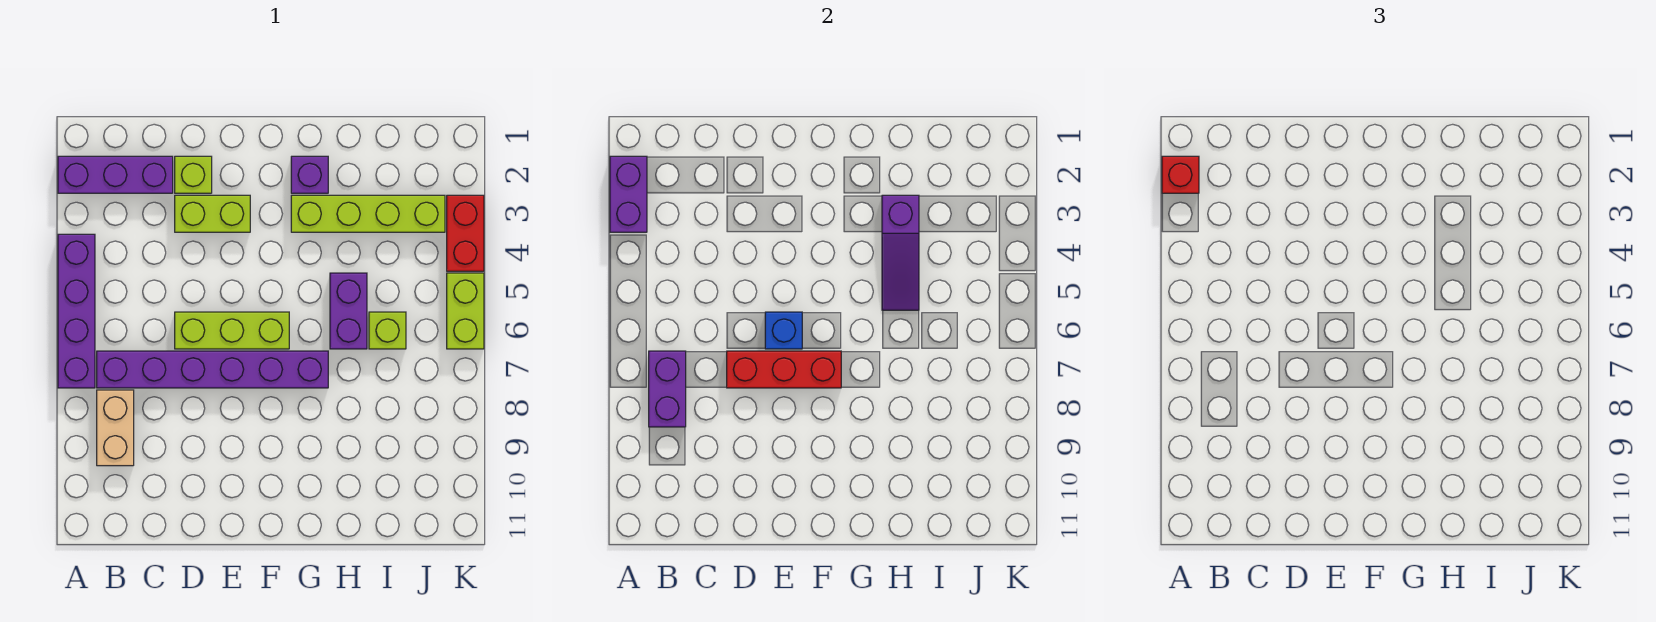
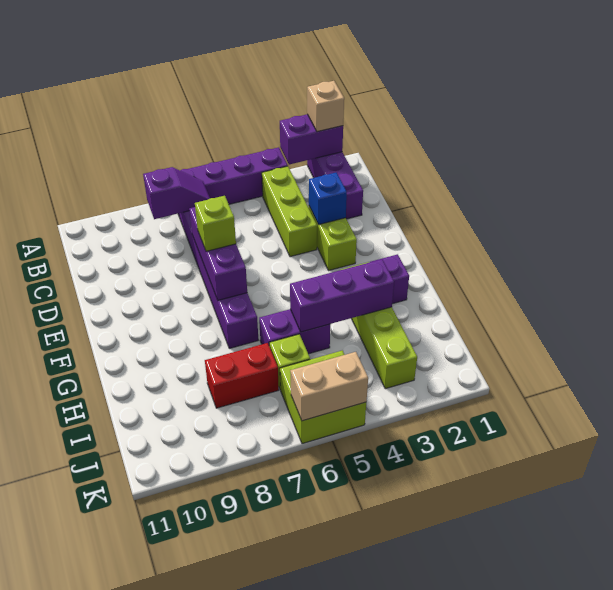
red 1x1 brick [1162,156,1199,193] -> tan 1x1 brick [307,81,344,132]
purple 1x2 brick [649,351,686,427] -> purple 1x2 slope [143,167,210,219]
tan 1x2 brick [97,390,134,466] -> tan 1x2 brick moved to [290,352,368,421]
lime 1x1 brick [175,156,212,193] -> lime 1x1 brick moved to [195,196,236,251]
lime 1x3 brick [175,312,289,349] -> lime 1x3 brick moved to [262,166,317,257]
red 1x3 brick [727,351,841,388] -> purple 1x3 brick [189,207,247,300]
blue 1x1 brick [765,312,802,349] -> blue 1x1 brick moved to [309,173,347,225]
purple 1x3 slope [882,195,919,310] -> purple 1x3 brick [290,259,394,332]
red 1x2 brick [447,195,484,271] -> red 1x2 brick moved to [205,343,279,408]
lime 1x2 brick [447,273,484,349] -> lime 2x2 brick [280,350,366,444]

